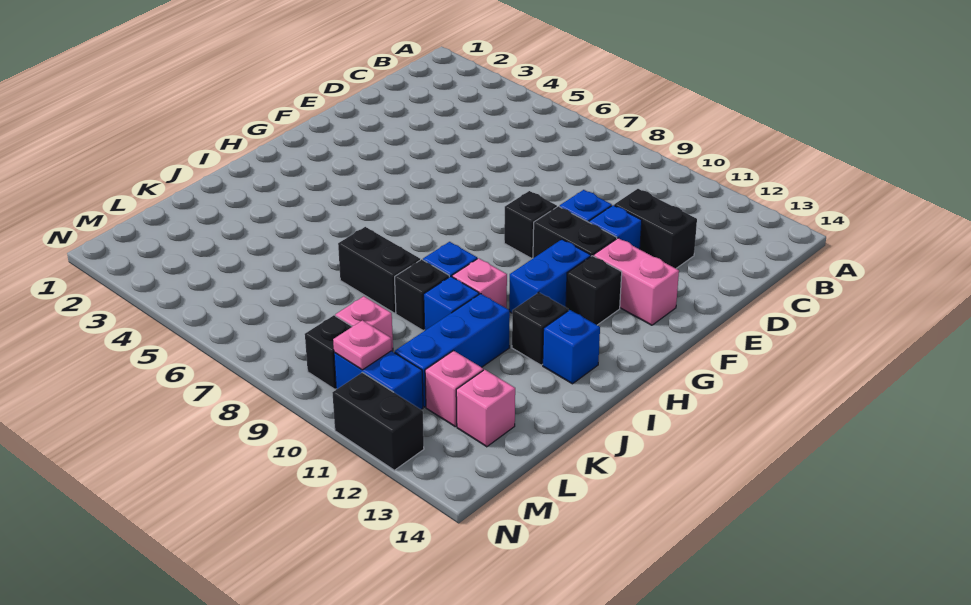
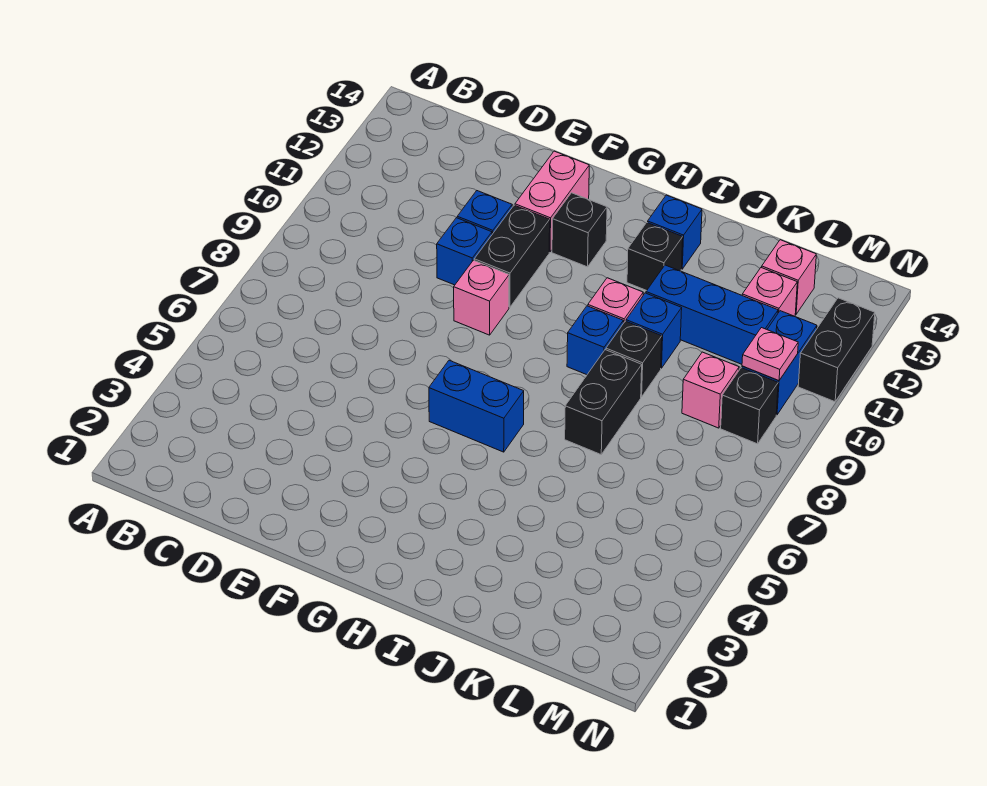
black 1x2 brick [614,189,697,268] -> none
black 1x1 brick [504,191,557,258] -> pink 1x1 brick [454,260,509,335]
blue 1x2 brick [509,239,591,313] -> blue 1x2 brick moved to [429,360,524,452]

